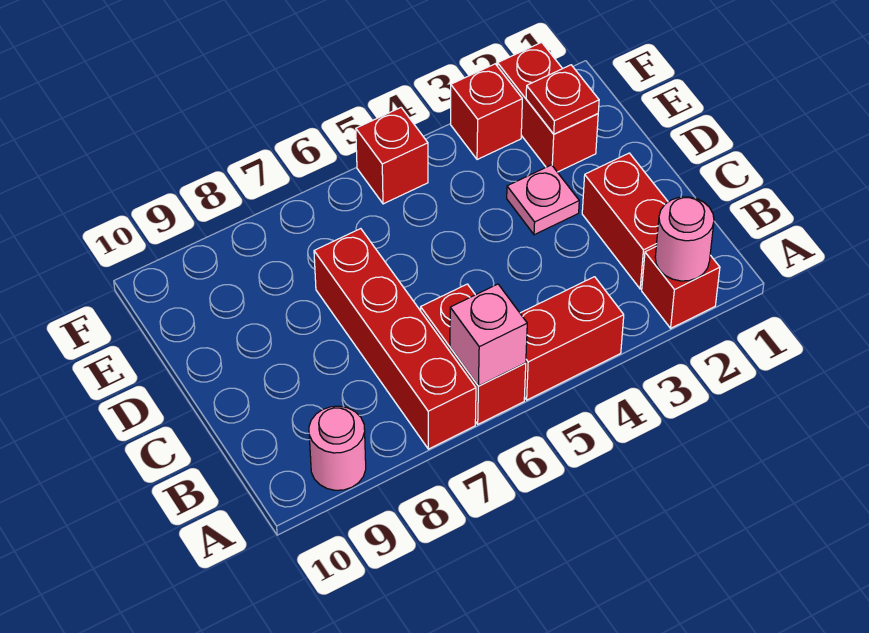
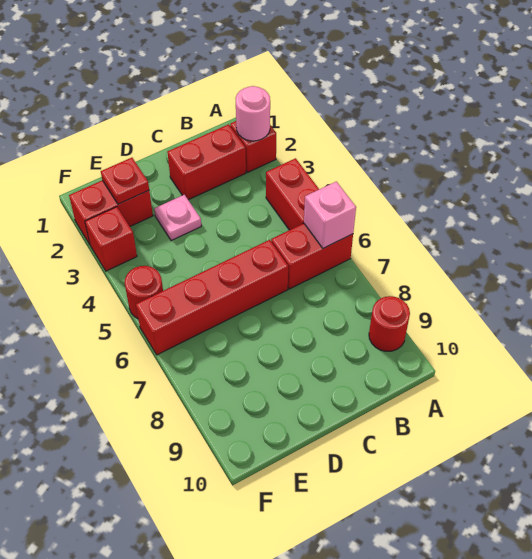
red 1x4 brick [314,229,476,449] -> red 1x4 brick moved to [136,240,288,355]
pink 1x1 round brick [309,406,366,490] -> red 1x1 round brick [369,296,410,351]
red 1x1 brick [356,108,428,204] -> red 1x1 round brick [125,266,163,318]

